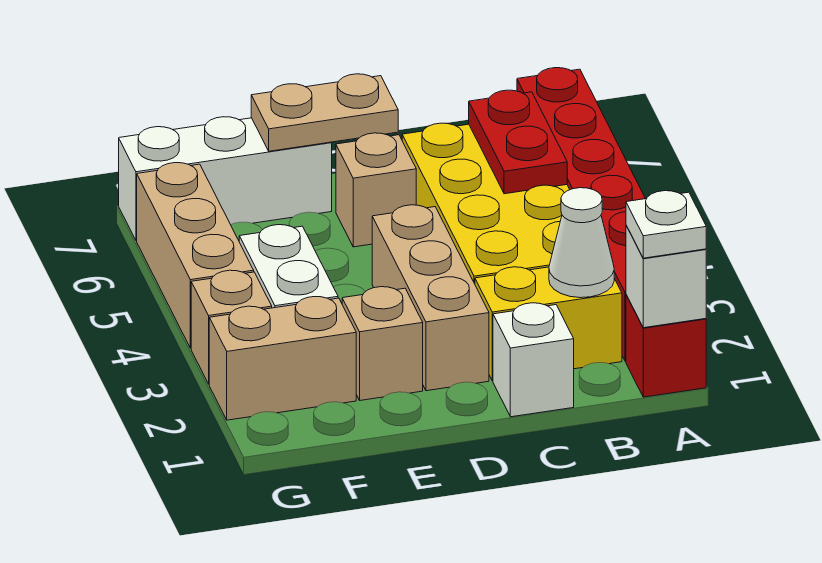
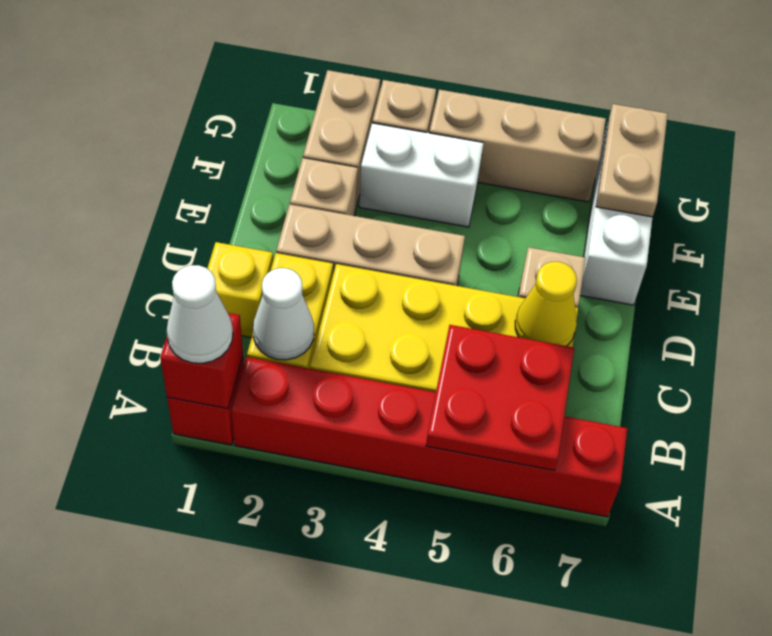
white 1x1 brick [626,226,706,328] -> red 1x1 brick [160,313,243,409]
white 1x1 plate [626,191,706,258] -> white 1x1 cone [167,265,233,363]
red 1x2 plate [469,90,567,194] -> red 2x2 plate [426,325,574,470]
white 1x1 brick [493,303,574,417] -> yellow 1x1 brick [207,242,273,338]
none -> yellow 1x1 cone [515,262,577,346]
tan 1x2 plate [251,74,398,151] -> tan 1x2 plate moved to [596,104,668,217]

